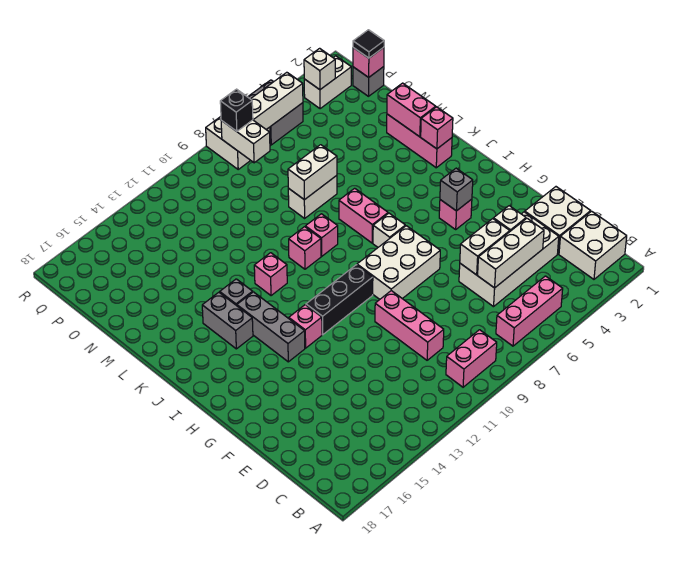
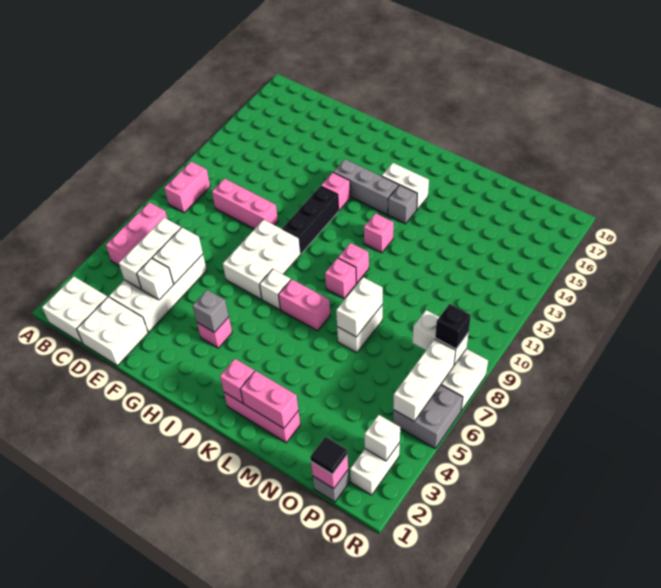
grey 1x2 brick [202,292,253,349] -> white 1x2 brick [382,163,429,209]

